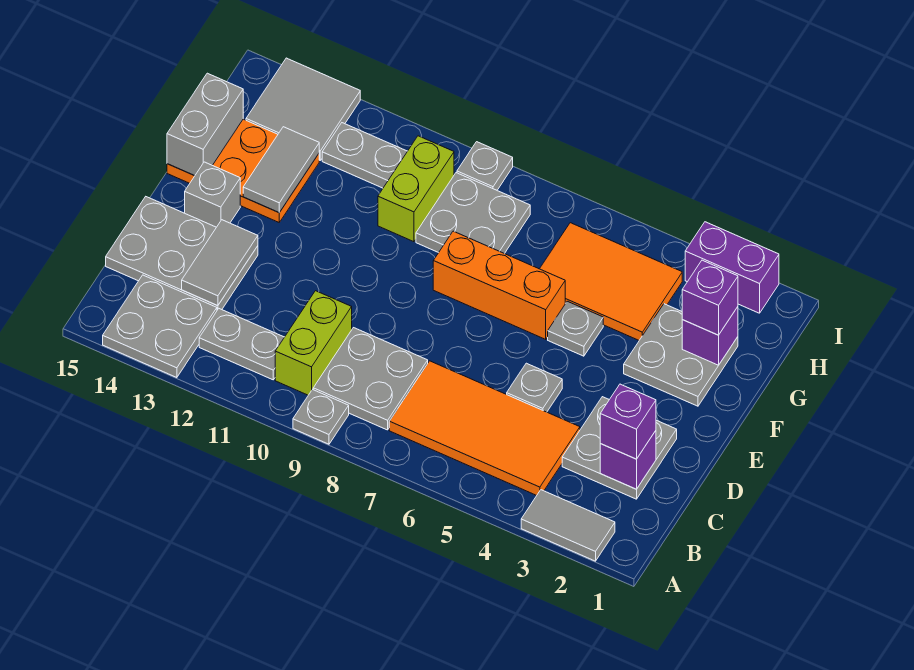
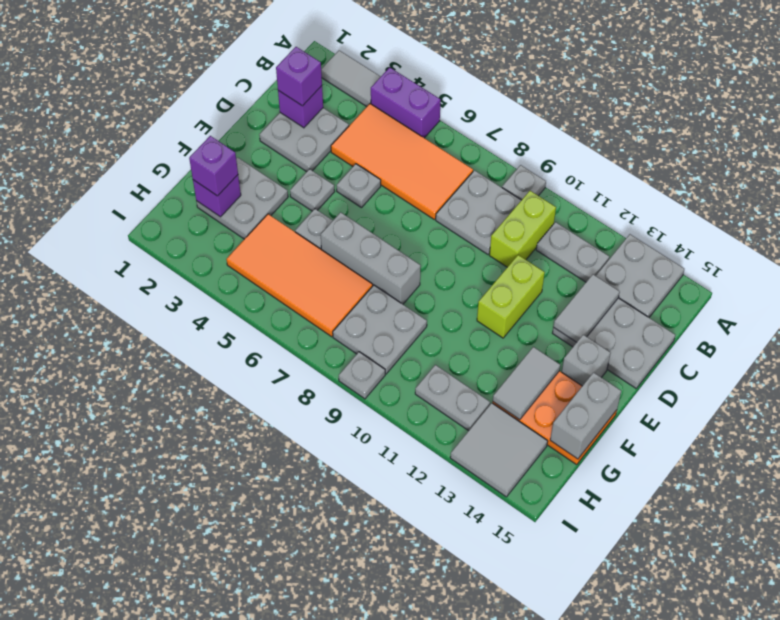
none -> grey 1x1 plate [290,169,335,211]
orange 1x3 brick [433,231,565,339] -> grey 1x3 brick [321,212,421,304]
orange 2x3 tile [540,223,682,340] -> orange 2x4 tile [226,214,373,337]
lime 1x2 brick [378,136,454,242] -> lime 1x2 brick moved to [477,255,545,338]
purple 1x2 brick [685,222,779,313] -> purple 1x2 brick moved to [371,67,441,138]

